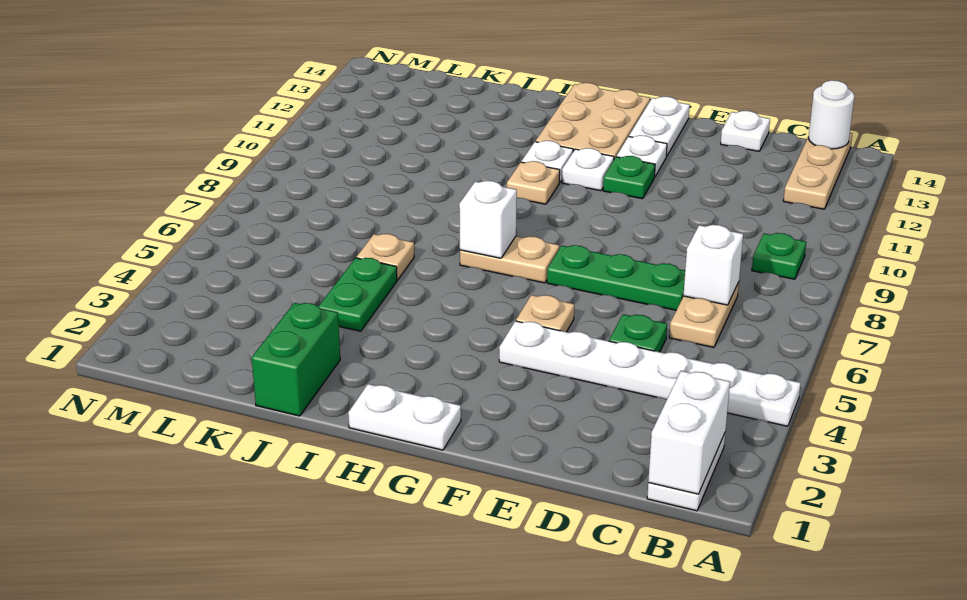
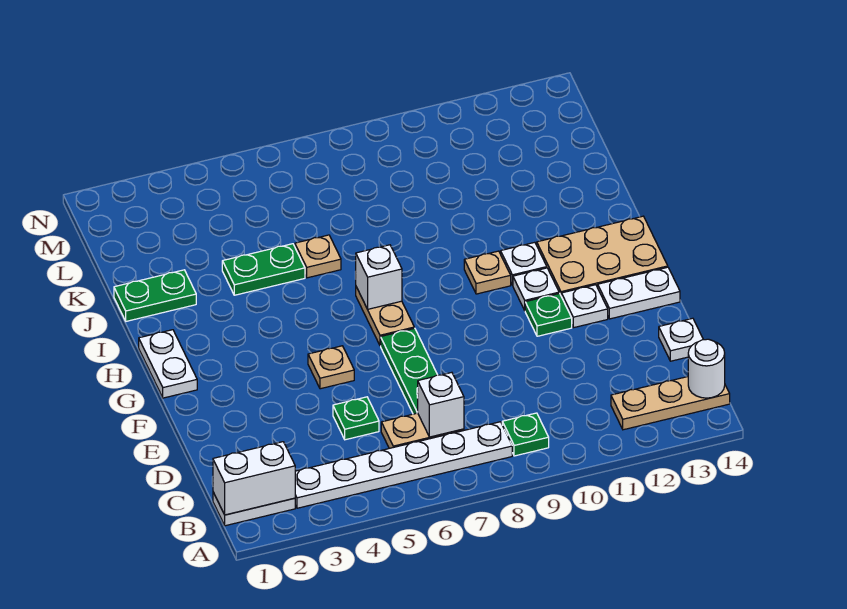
white 1x6 plate [499,321,801,426] -> white 1x6 plate turned to [295,422,512,508]
green 1x2 brick [252,303,340,416] -> green 1x2 plate [114,270,196,321]

